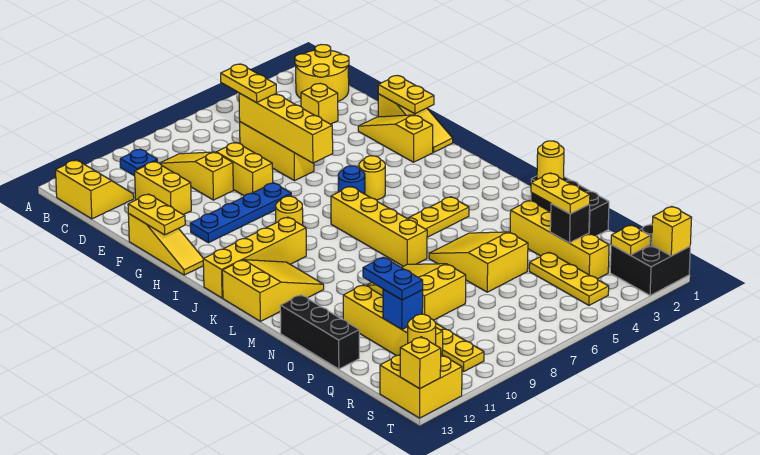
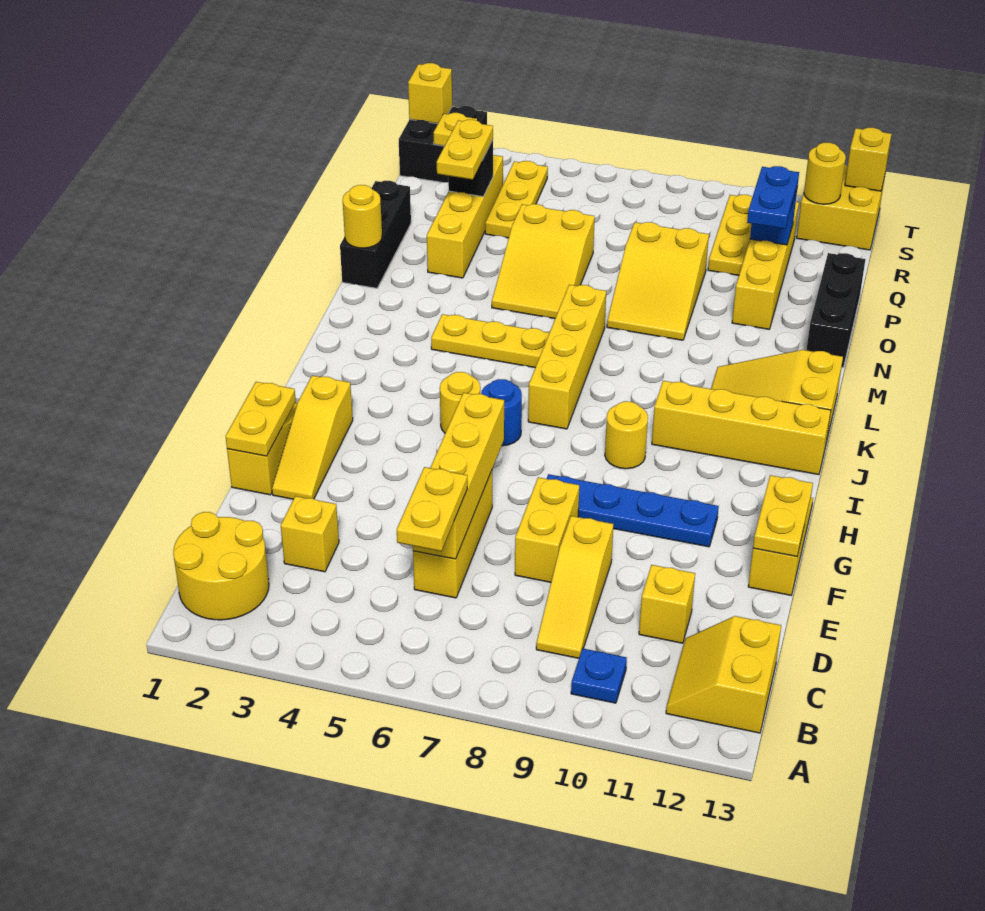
yellow 1x2 brick [135,162,191,215] -> yellow 1x1 brick [639,565,695,643]

